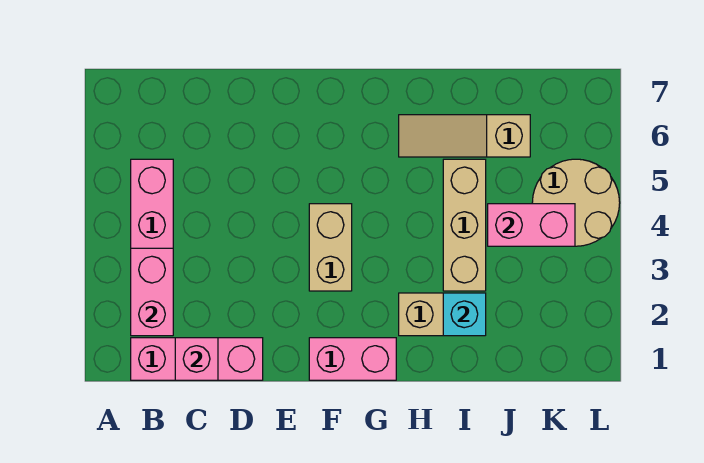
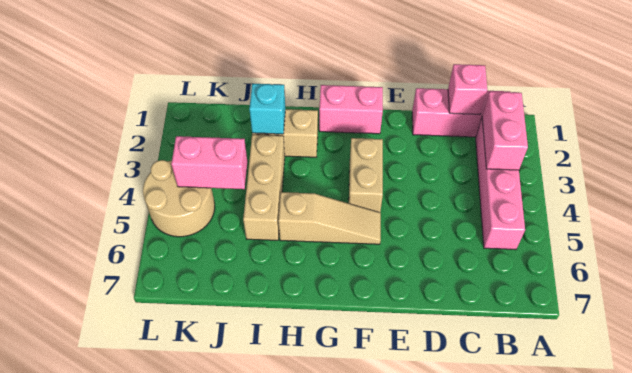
tan 1x3 slope [399,115,530,157] -> tan 1x3 slope moved to [278,192,381,244]

